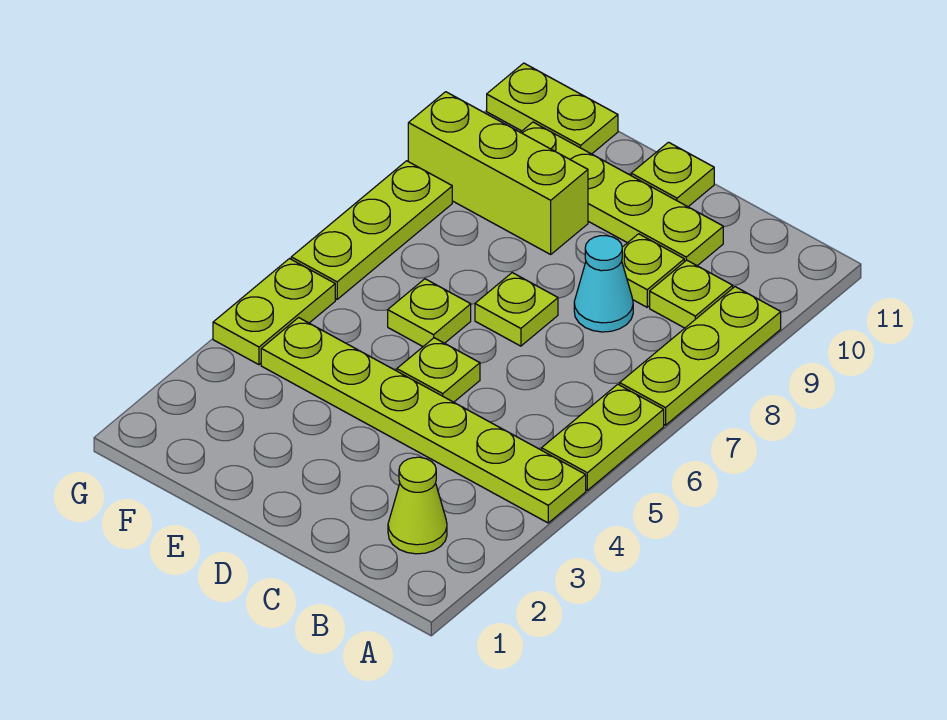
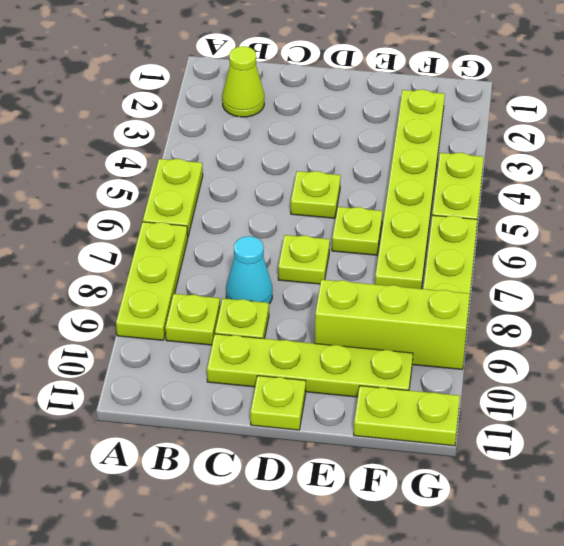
lime 1x6 plate [261,318,586,523] -> lime 1x6 plate turned to [375,89,445,289]

